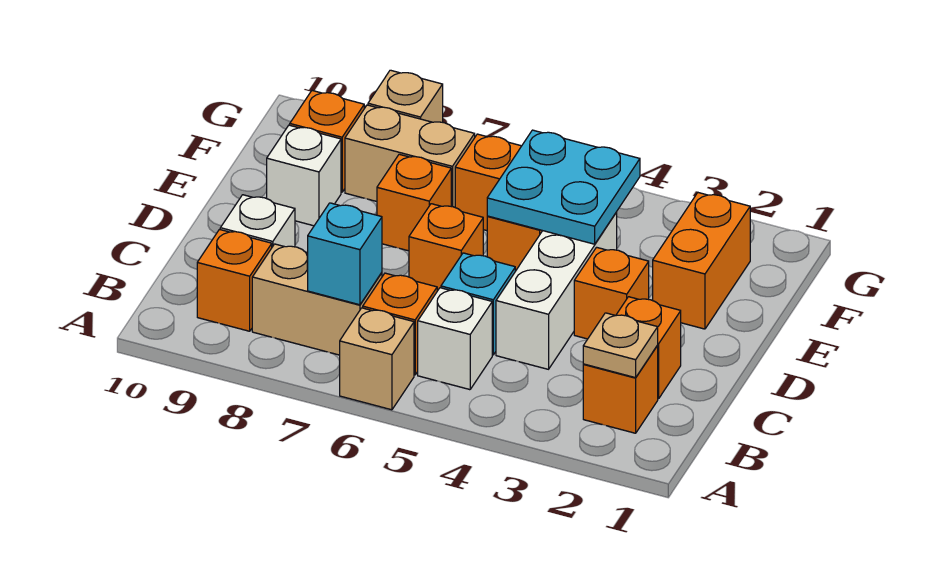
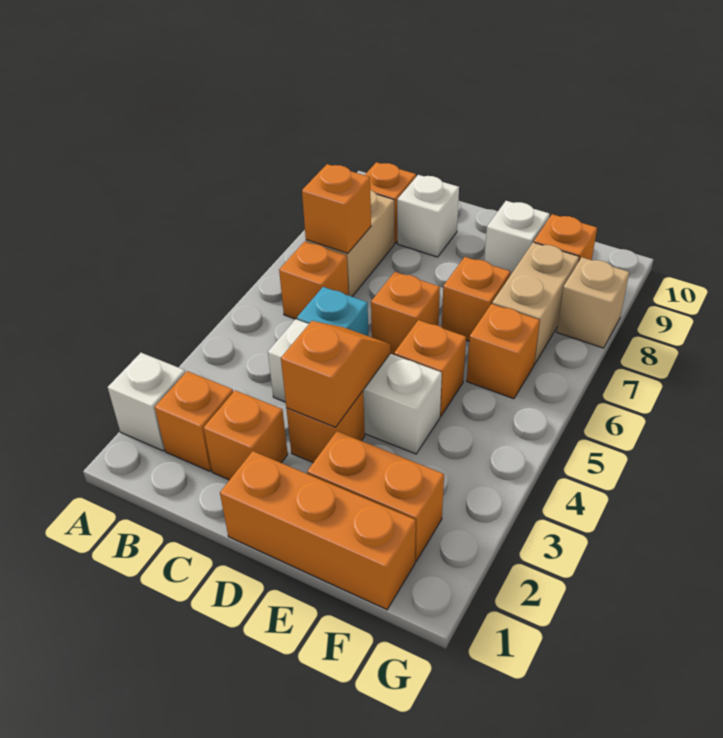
tan 1x1 brick [340,308,414,410] -> none
tan 1x1 plate [583,313,658,378] -> none
white 1x1 brick [418,288,492,390] -> white 1x1 brick moved to [108,353,185,451]
cyan 1x1 brick [308,203,382,305] -> orange 1x1 brick [302,164,371,253]
none -> orange 1x3 brick [220,451,416,610]
none -> orange 1x2 slope [281,321,390,427]
cyan 2x2 plate [487,130,640,244] -> none

